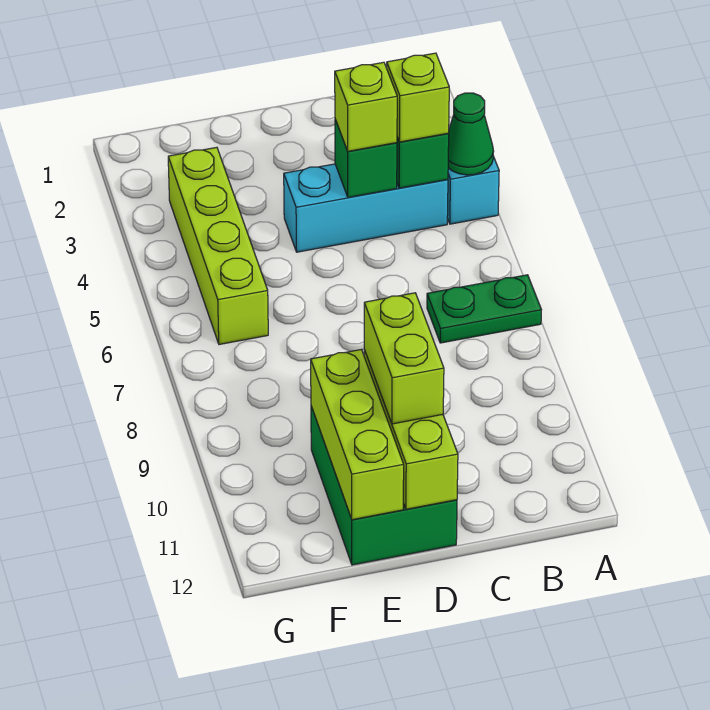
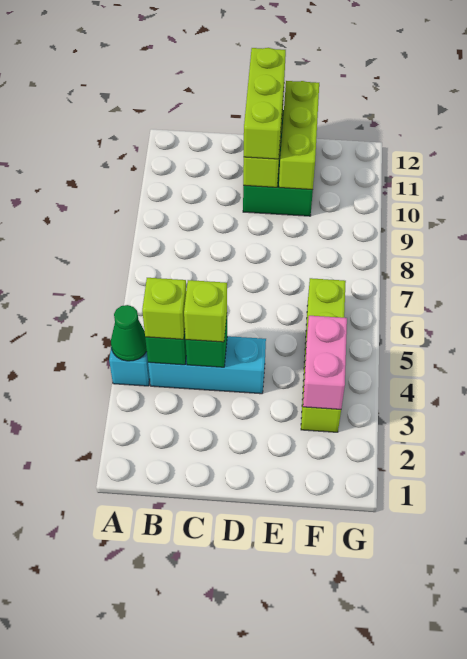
green 1x2 plate [427,275,541,343] -> none
lime 1x2 brick [364,293,444,424] -> lime 1x3 brick [244,48,286,159]
none -> pink 1x2 brick [303,316,347,409]

